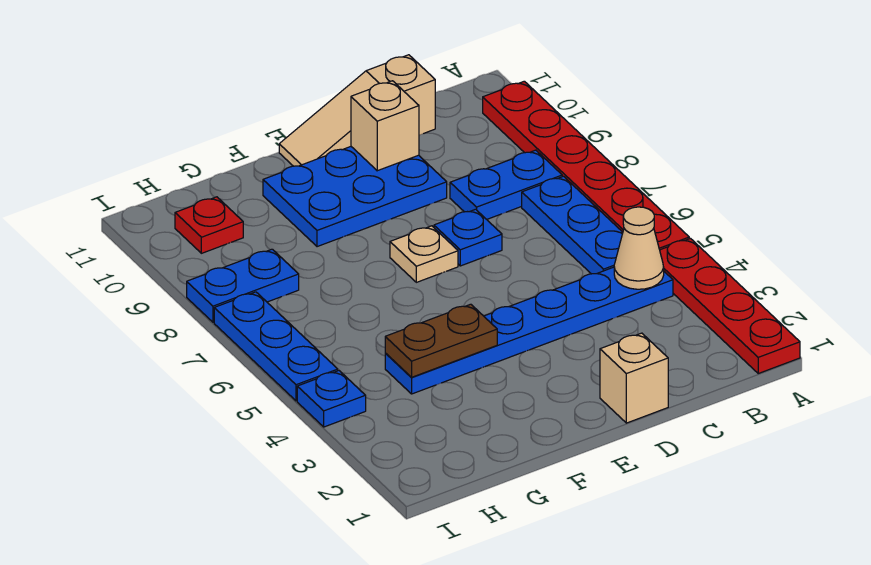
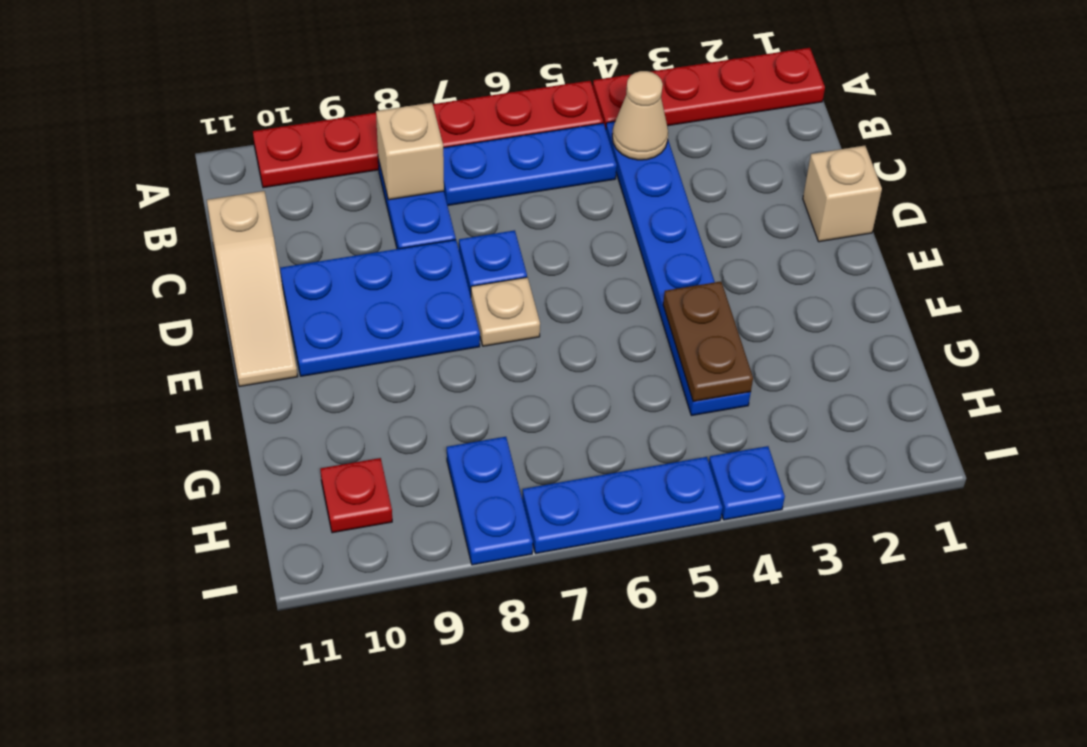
blue 2x3 plate [263,147,447,247] -> blue 2x3 plate turned to [280,240,480,376]
tan 1x1 brick [351,81,419,171] -> tan 1x1 brick moved to [376,103,444,200]

